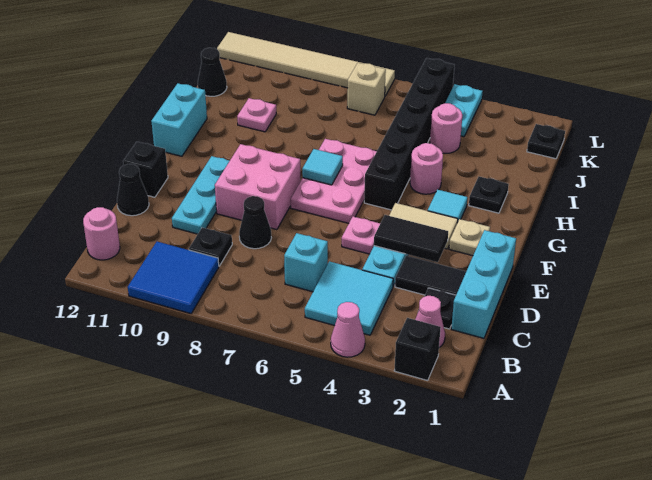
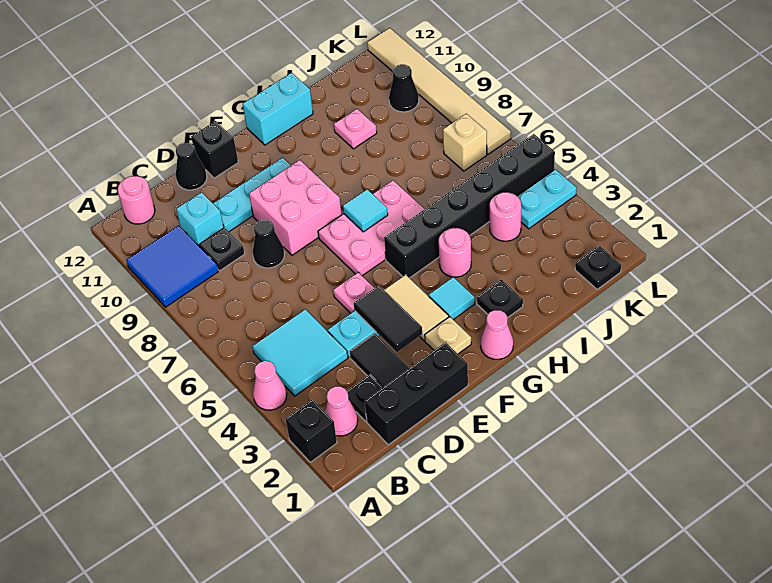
cyan 1x3 brick [451,230,516,338] -> black 1x3 brick [364,342,468,445]
cyan 1x1 brick [284,233,328,292] -> cyan 1x1 brick moved to [176,192,224,247]
none -> pink 1x1 cone [481,310,513,359]
black 1x1 cone [198,48,227,96] -> black 1x1 cone moved to [389,64,419,112]

